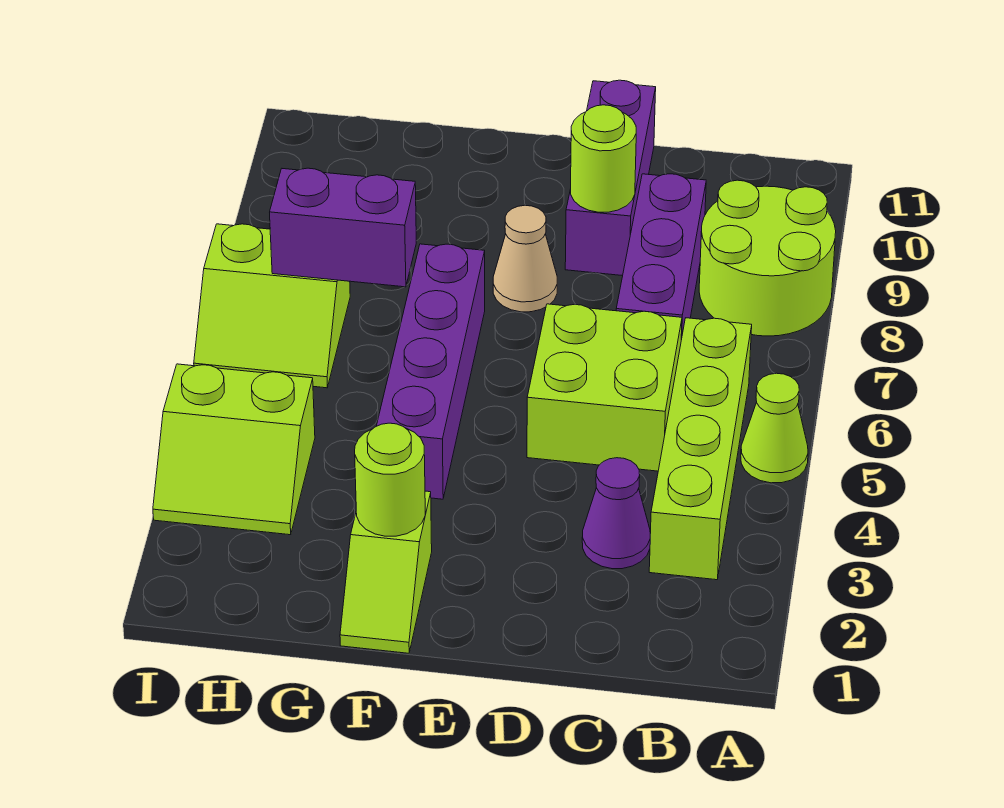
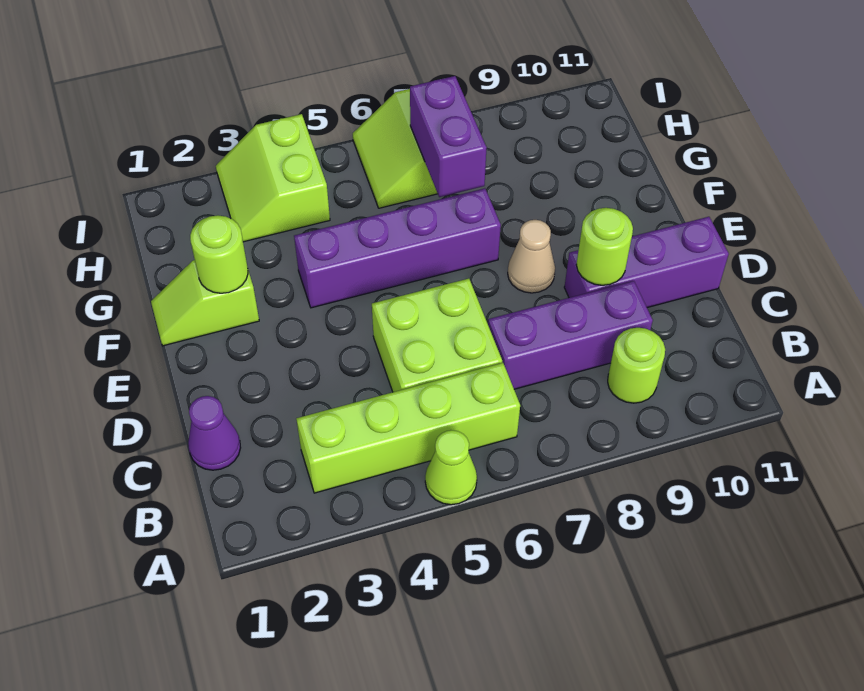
lime 2x2 round brick [699,180,836,336] -> lime 1x1 round brick [608,328,665,403]
purple 1x1 cone [582,458,650,569] -> purple 1x1 cone moved to [188,396,241,470]

